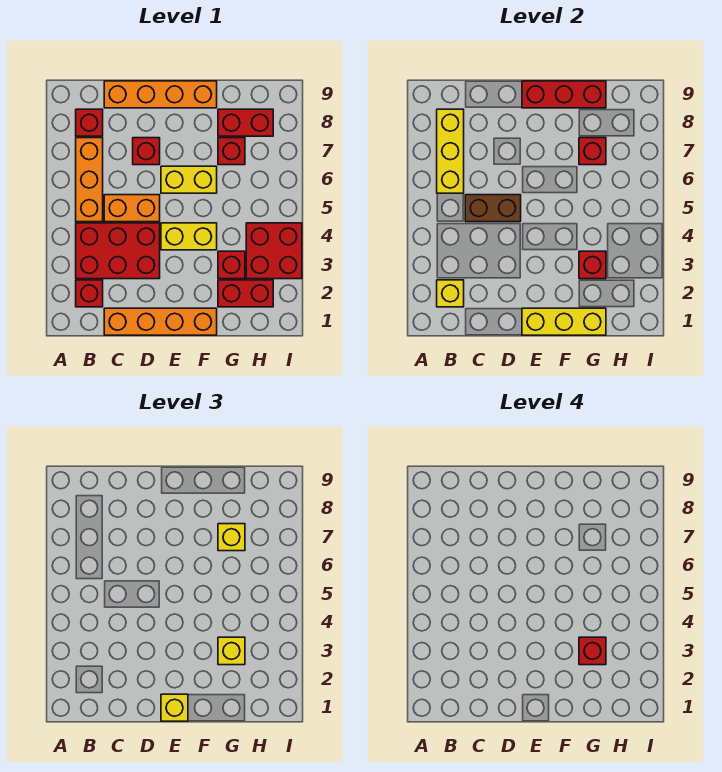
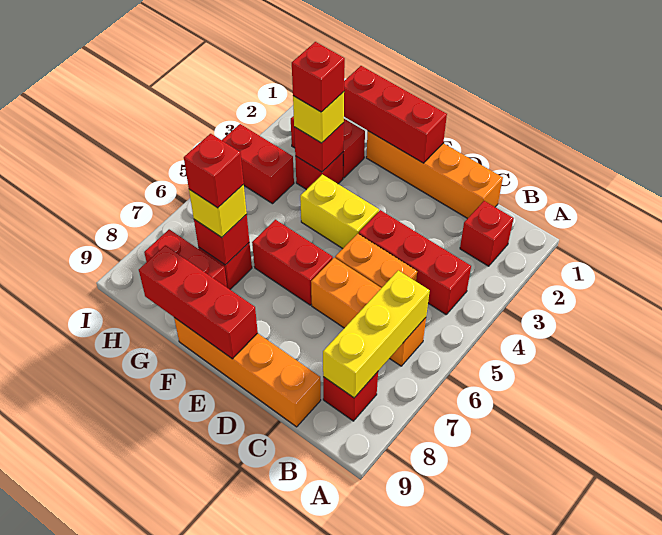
yellow 1x1 brick [437,280,464,307] -> none
red 2x3 brick [76,223,160,279] -> red 1x3 brick [359,210,471,314]
orange 1x3 brick [76,138,103,222] -> orange 1x3 brick turned to [311,258,426,366]
brown 1x2 brick [465,195,521,222] -> none
red 1x1 brick [133,138,160,165] -> red 1x1 brick moved to [184,134,244,208]
yellow 1x3 brick [522,308,606,335] -> red 1x3 brick [344,66,447,163]
yellow 1x1 brick [161,694,188,721] -> none
yellow 1x2 brick [161,166,217,193] -> red 1x2 brick [252,220,333,305]
red 2x2 brick [246,223,302,279] -> red 1x2 brick [222,124,294,204]

